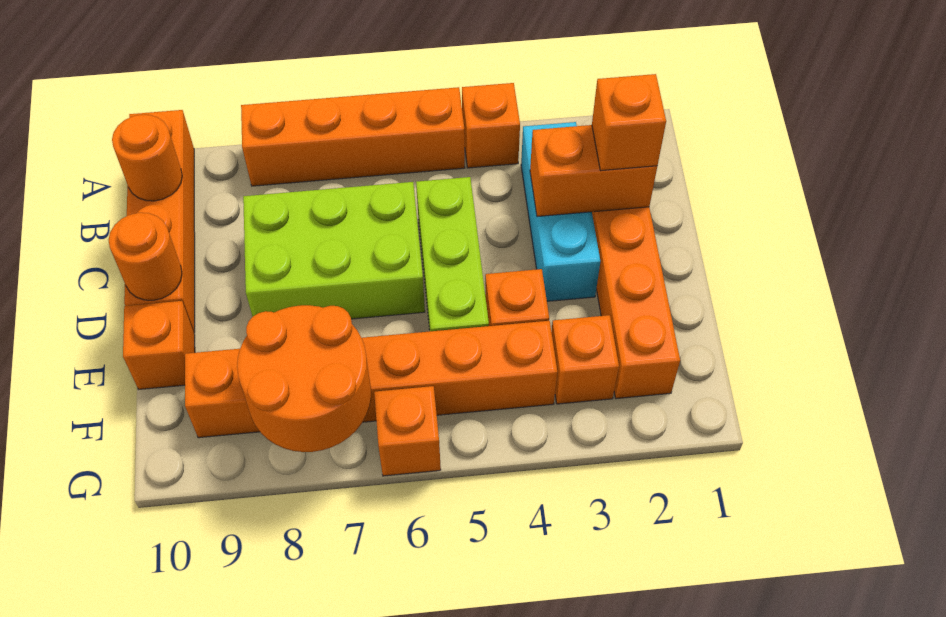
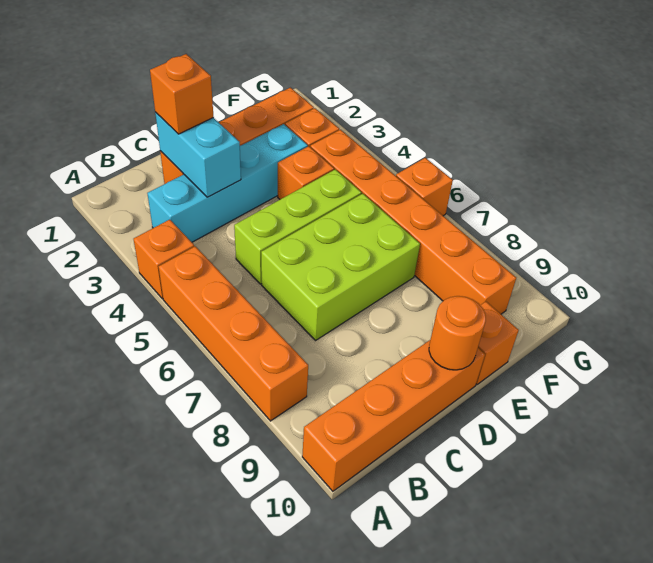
cyan 1x3 brick [521,122,600,301] -> cyan 1x4 brick [147,124,308,242]
orange 1x1 round brick [112,115,182,201] -> none
orange 1x2 brick [530,125,657,217] -> cyan 1x2 brick [155,112,241,197]
lime 2x3 brick [243,182,425,319] -> lime 2x3 brick turned to [261,194,420,340]
orange 2x2 round brick [237,305,371,452] -> none

